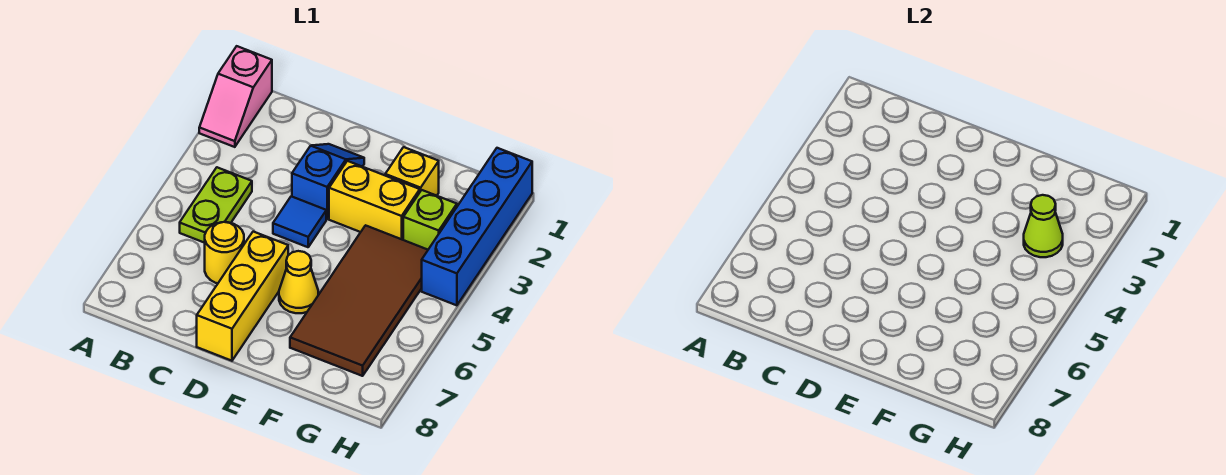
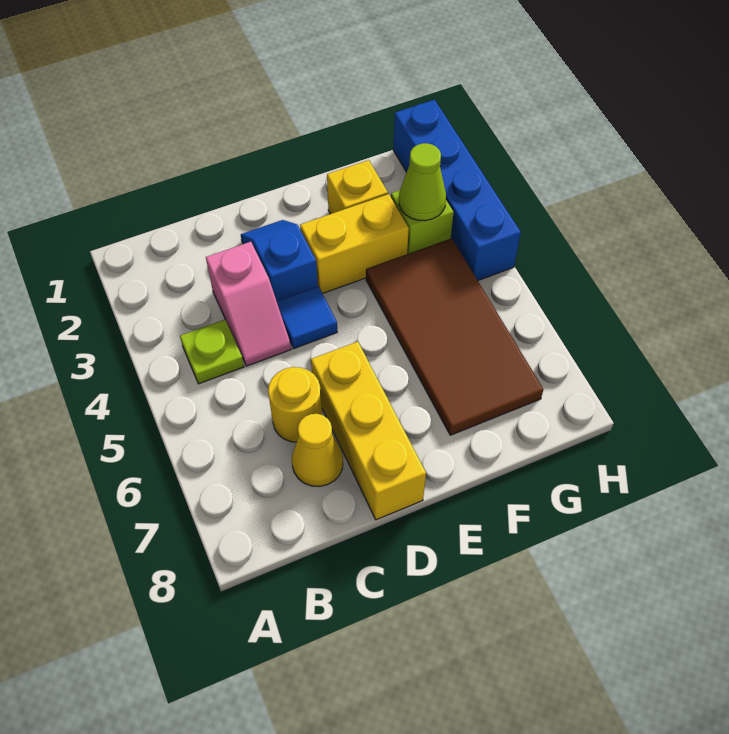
pink 1x2 slope [199,46,272,147] -> pink 1x2 slope moved to [206,242,291,366]
lime 1x2 plate [180,167,252,243] -> lime 1x1 plate [180,320,244,384]
yellow 1x1 cone [279,251,318,313] -> yellow 1x1 cone moved to [292,414,343,486]

